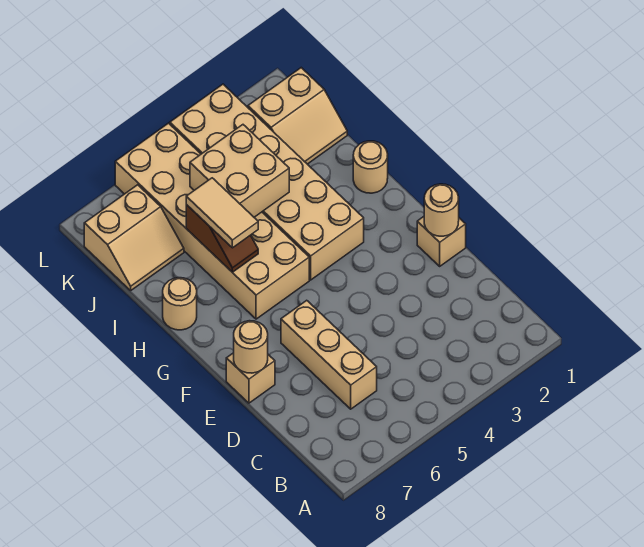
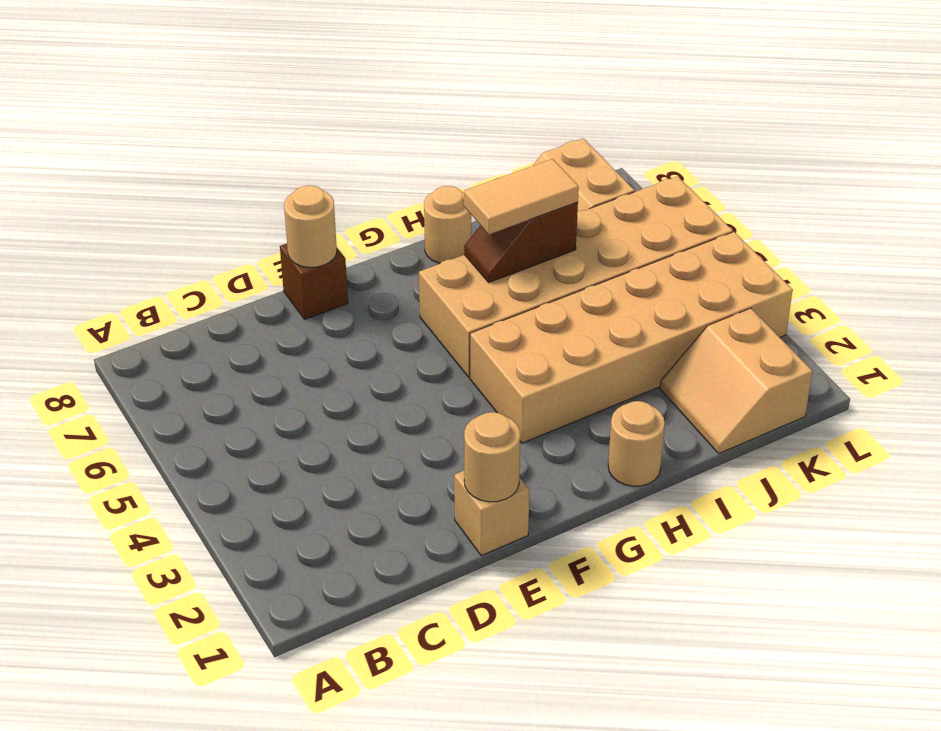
tan 1x3 brick [281,300,377,409] -> none
tan 1x1 brick [226,353,275,403] -> brown 1x1 brick [280,244,348,319]
tan 2x2 brick [190,125,289,217] -> none

